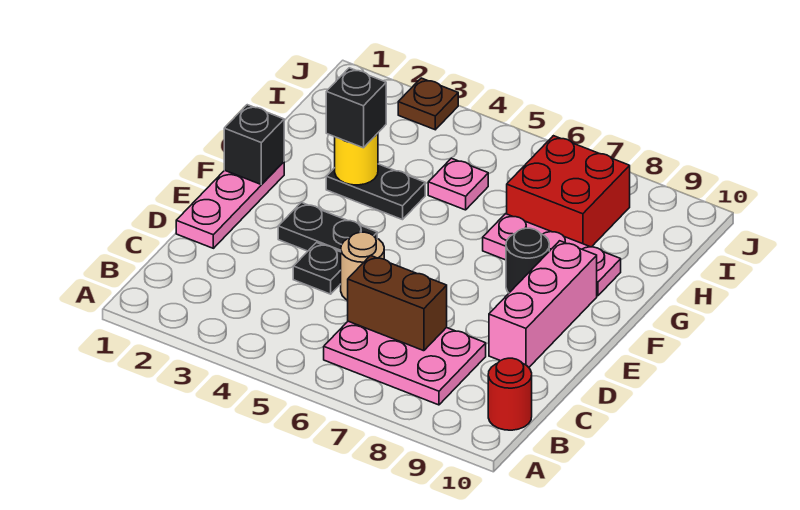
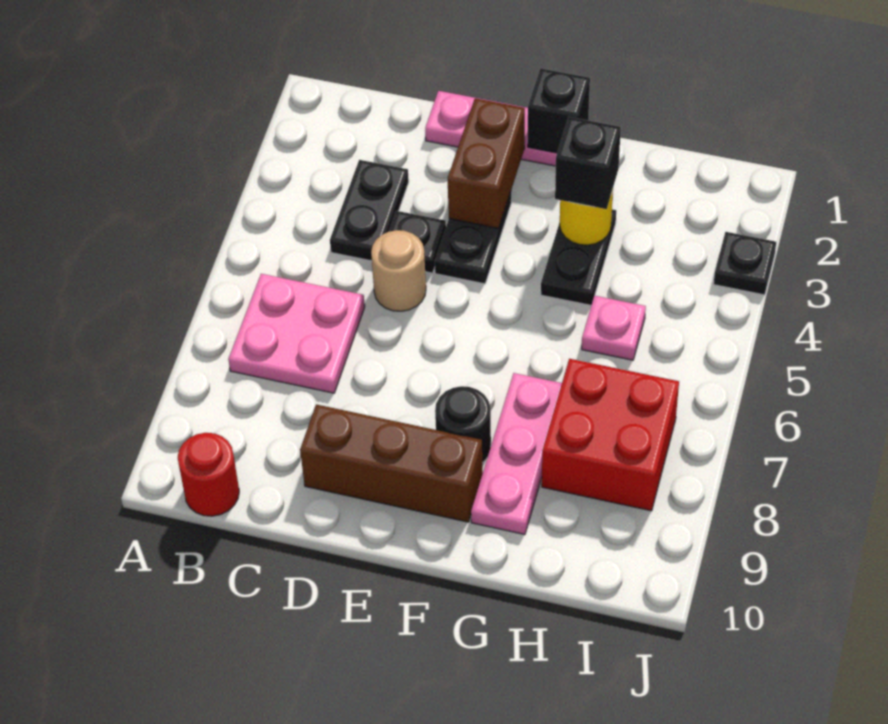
pink 2x3 plate [324,321,486,405] -> pink 2x2 plate [228,274,365,393]
none -> black 1x2 plate [330,160,409,261]
brown 1x2 brick [348,255,447,351] -> brown 1x2 brick moved to [448,98,525,228]
pink 1x3 brick [489,241,597,367] -> brown 1x3 brick [300,404,483,522]
brown 1x1 plate [398,78,458,130] -> black 1x1 plate [714,232,776,295]

